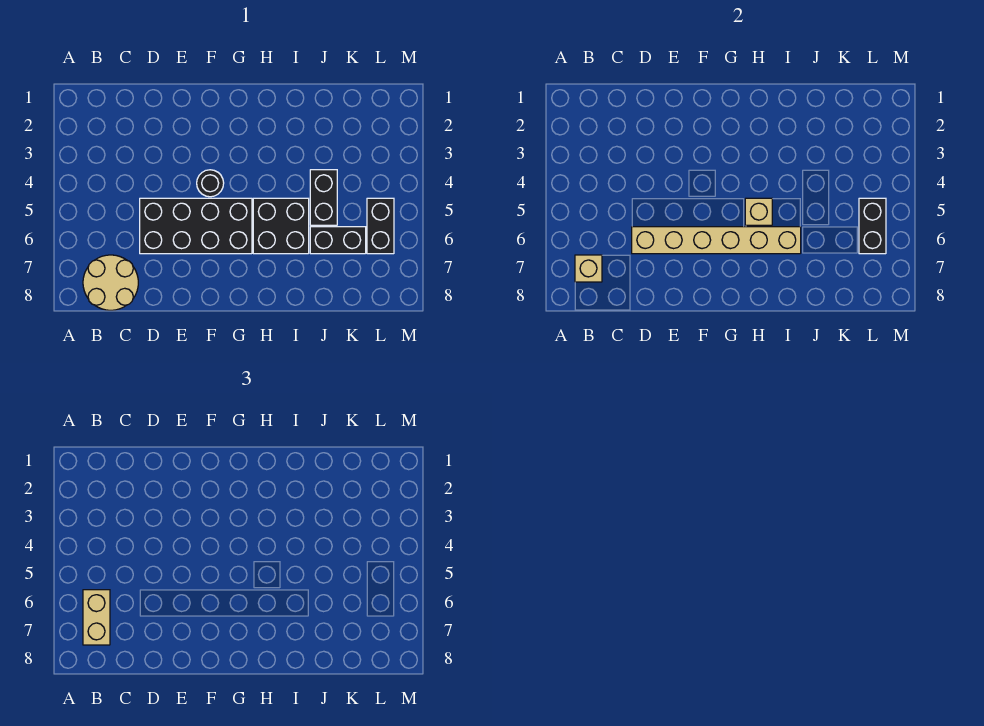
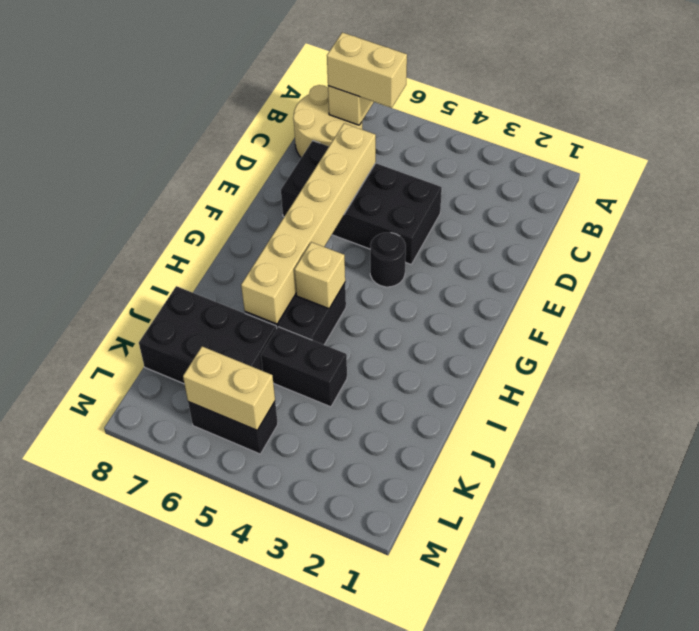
black 2x4 brick [140,198,252,254] -> black 2x4 brick turned to [281,141,442,264]
black 1x2 brick [310,227,366,254] -> black 2x3 brick [139,286,277,384]
black 1x2 brick [859,198,886,254] -> tan 1x2 brick [183,346,275,430]

